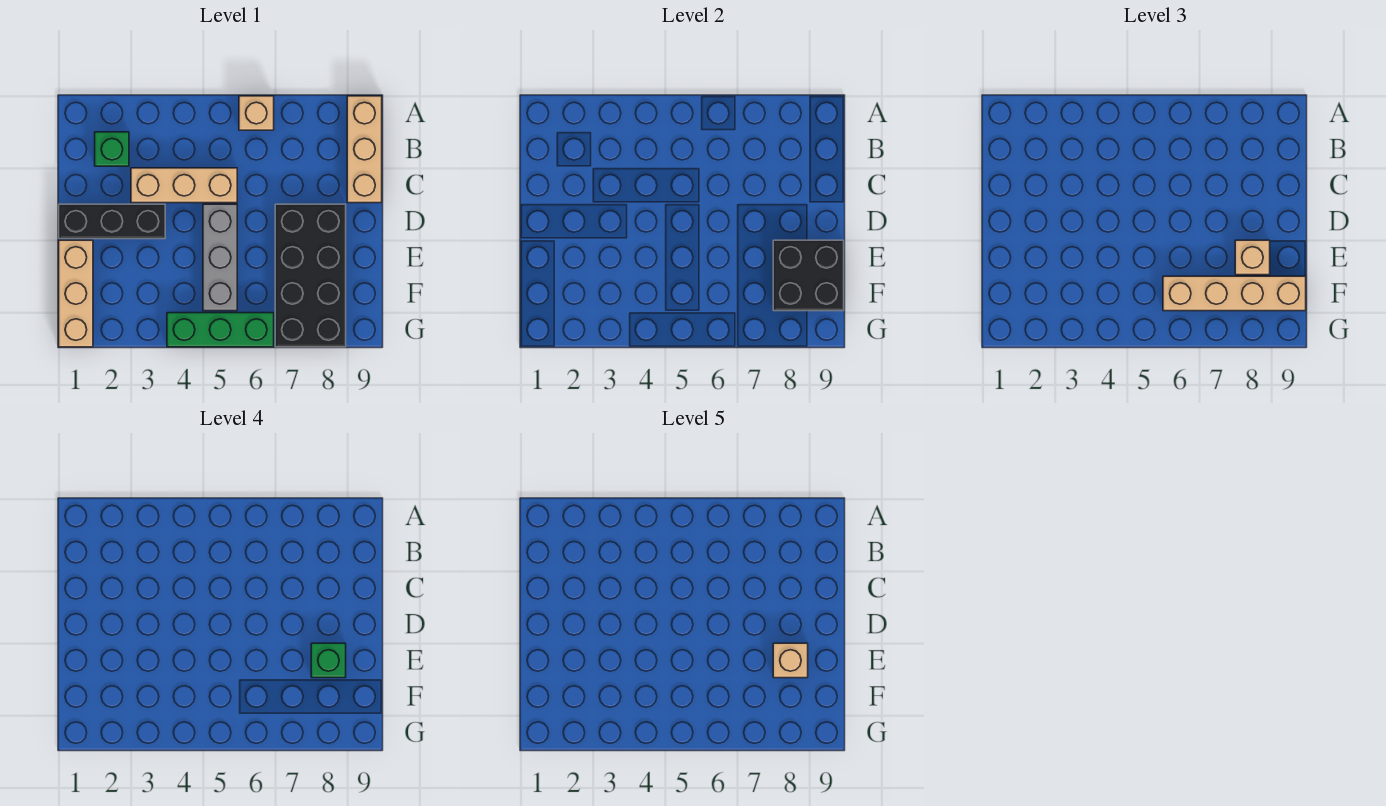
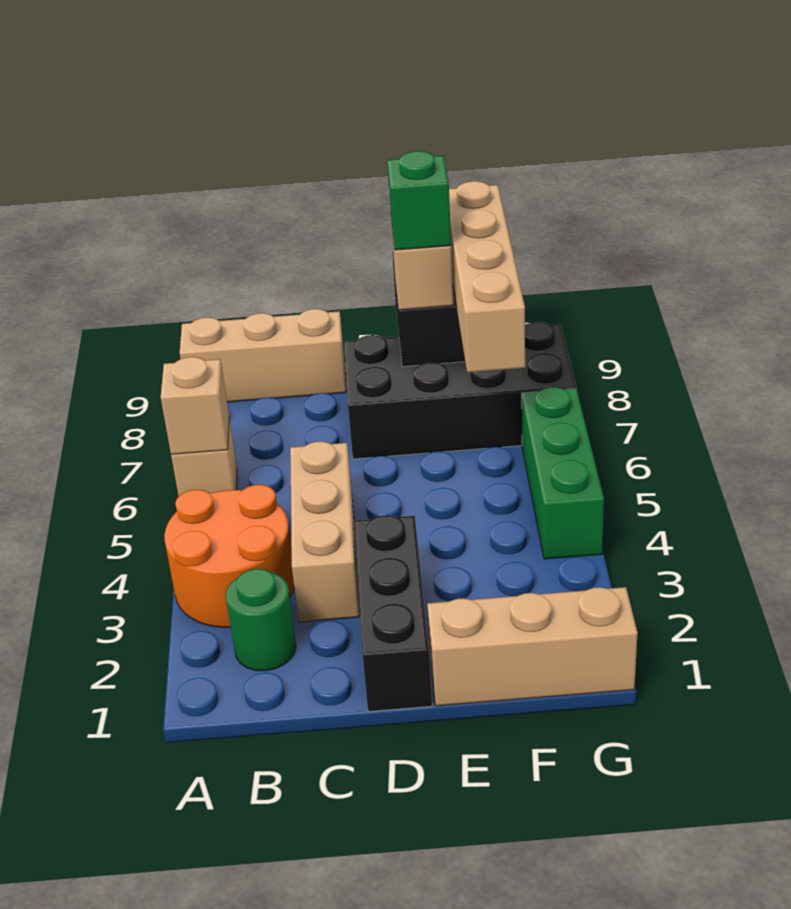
none -> orange 2x2 round brick [164,485,294,628]
green 1x1 brick [95,132,129,166] -> green 1x1 round brick [226,569,296,671]
grey 1x3 brick [203,204,237,311] -> none
tan 1x1 brick [773,643,808,678] -> tan 1x1 brick moved to [161,357,229,454]

